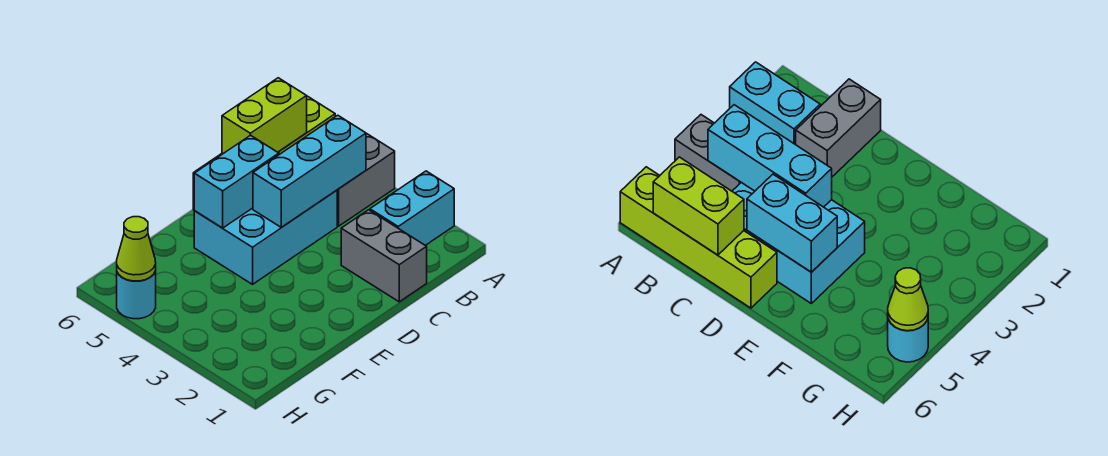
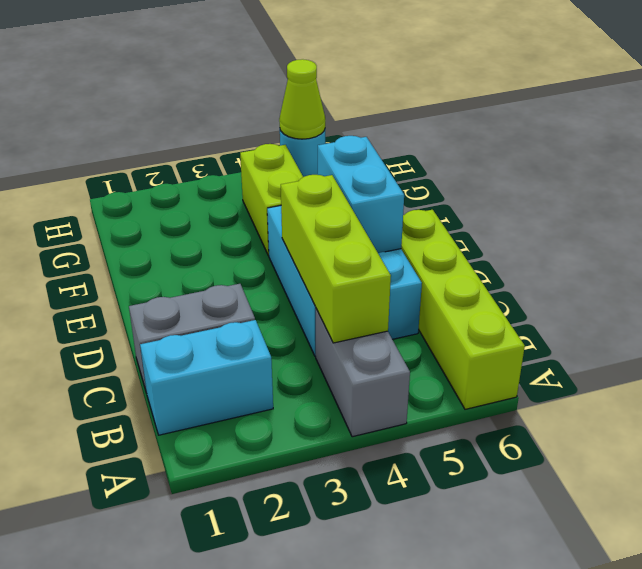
cyan 1x2 brick [370,171,454,245] -> cyan 1x2 brick turned to [140,320,273,435]
cyan 1x3 brick [253,115,366,227] -> lime 1x3 brick [281,175,391,343]
lime 1x2 brick [222,78,307,154] -> lime 1x2 brick moved to [240,144,303,256]

